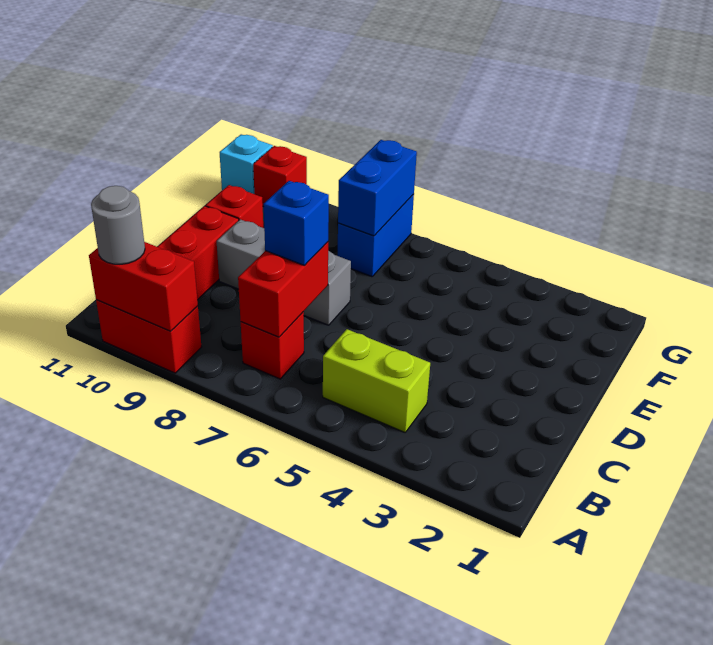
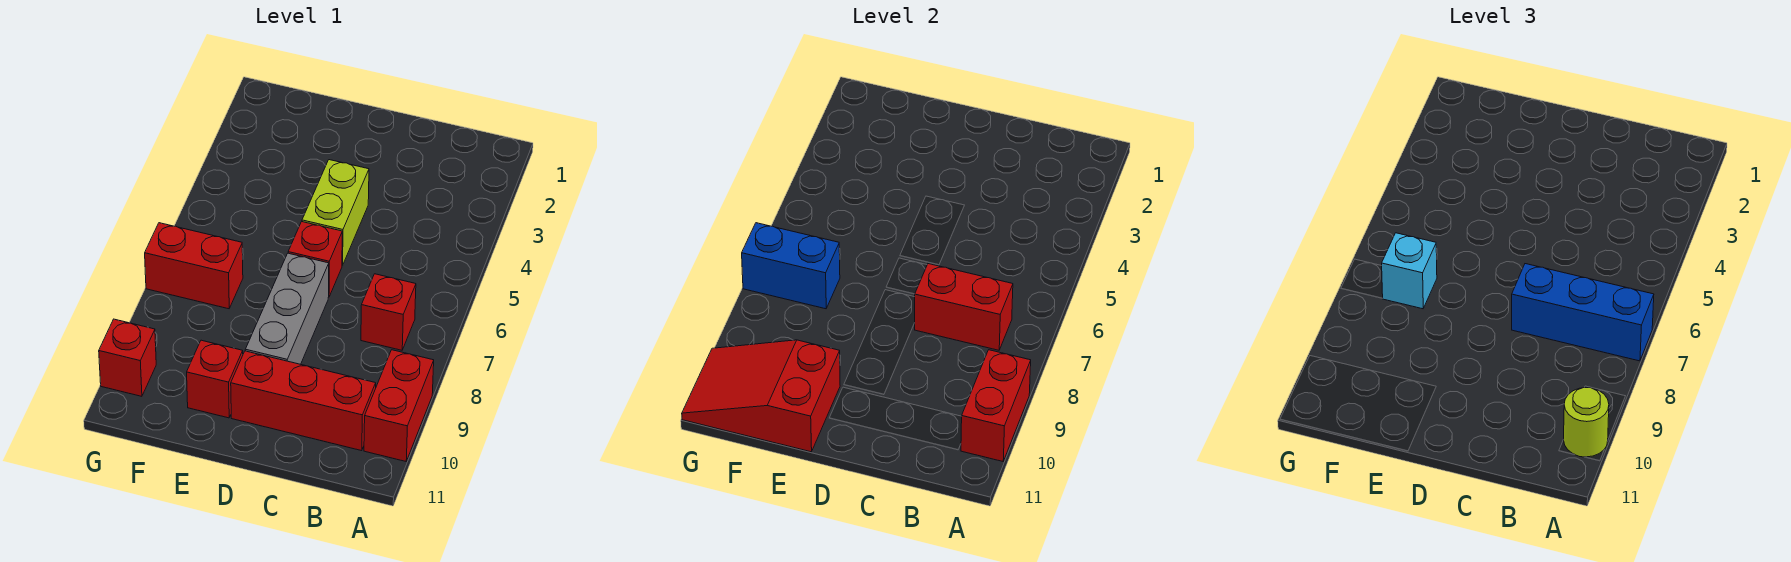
grey 1x1 round brick [91,186,145,264] -> lime 1x1 round brick [1564,388,1609,457]
lime 1x2 brick [323,329,430,432] -> lime 1x2 brick moved to [302,160,369,266]
blue 1x1 brick [264,181,329,266] -> blue 1x3 brick [1512,264,1654,361]
none -> red 1x1 brick [288,222,342,297]
none -> red 2x3 slope [682,340,840,452]
blue 1x2 brick [337,194,414,277] -> red 1x2 brick [145,223,243,309]
cyan 1x1 brick [220,134,273,194] -> cyan 1x1 brick moved to [1382,233,1437,309]

